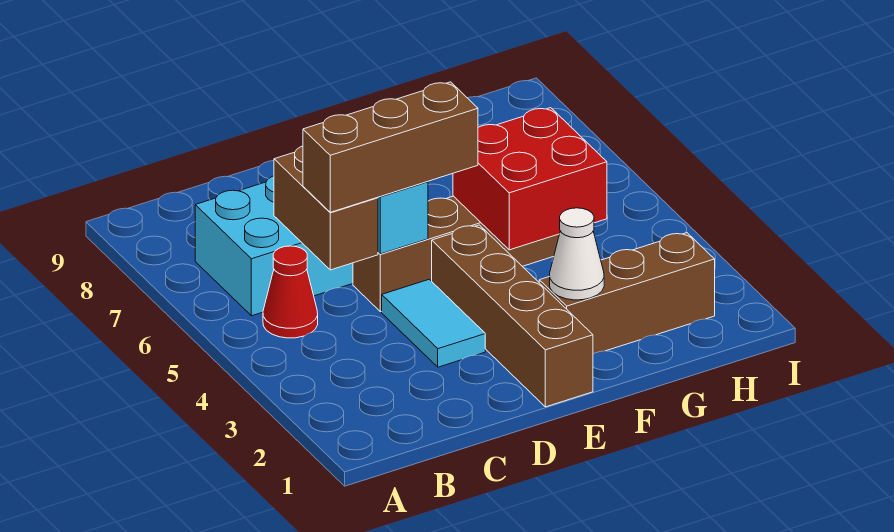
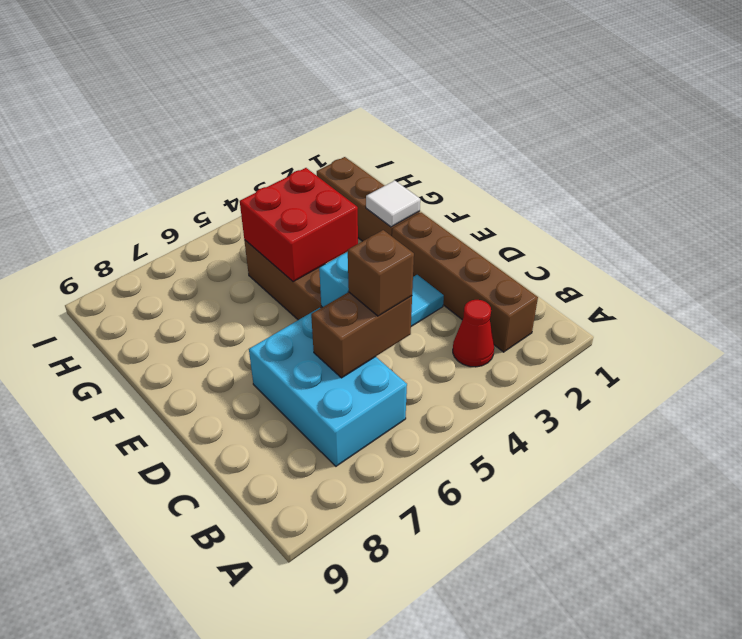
red 1x1 cone [263,246,318,338] -> red 1x1 cone moved to [453,300,494,367]
brown 1x3 brick [303,82,478,212] -> brown 1x1 brick [347,230,414,316]
brown 1x4 brick [432,225,593,407] -> brown 1x4 brick turned to [392,213,538,352]
white 1x1 cone [550,208,604,300] -> white 1x1 tile [366,181,420,227]

